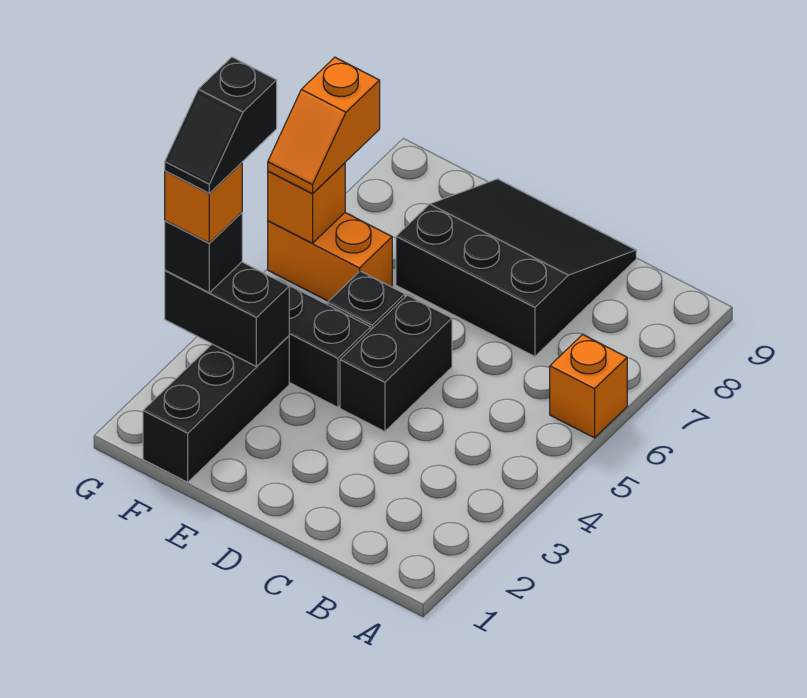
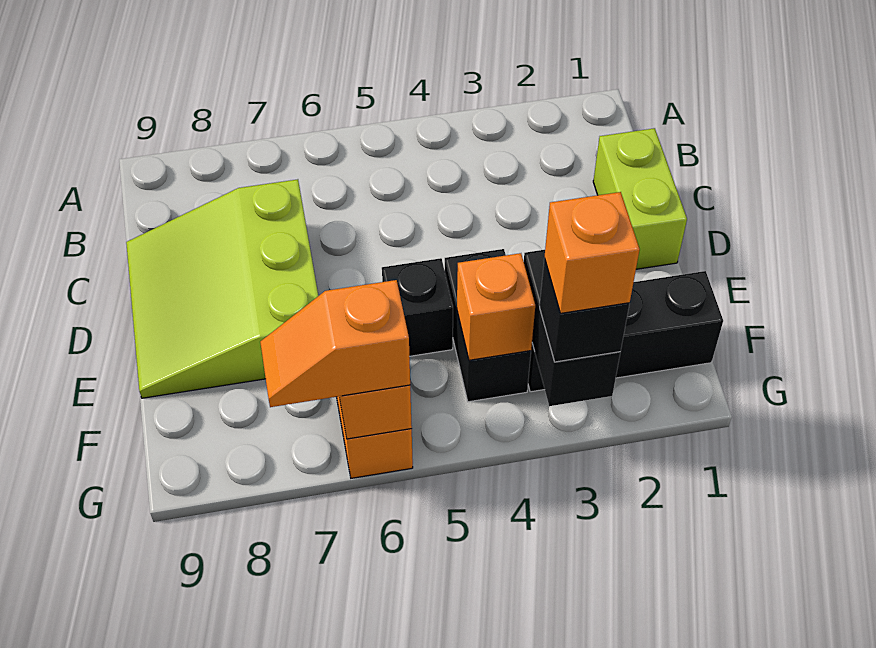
orange 1x1 brick [550,334,627,438] -> orange 1x1 brick moved to [457,253,535,360]
none -> lime 1x2 brick [593,128,687,269]
black 3x3 slope [396,179,636,357] -> lime 3x3 slope [126,179,318,398]
black 1x2 brick [340,295,452,432] -> none
black 1x2 slope [165,57,277,193] -> none
orange 1x2 slope [268,57,380,194] -> orange 1x2 slope turned to [260,280,410,407]

